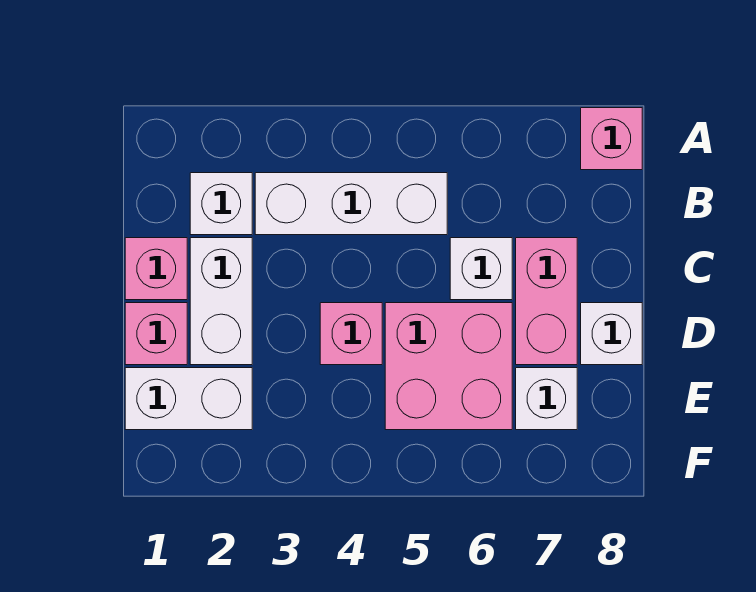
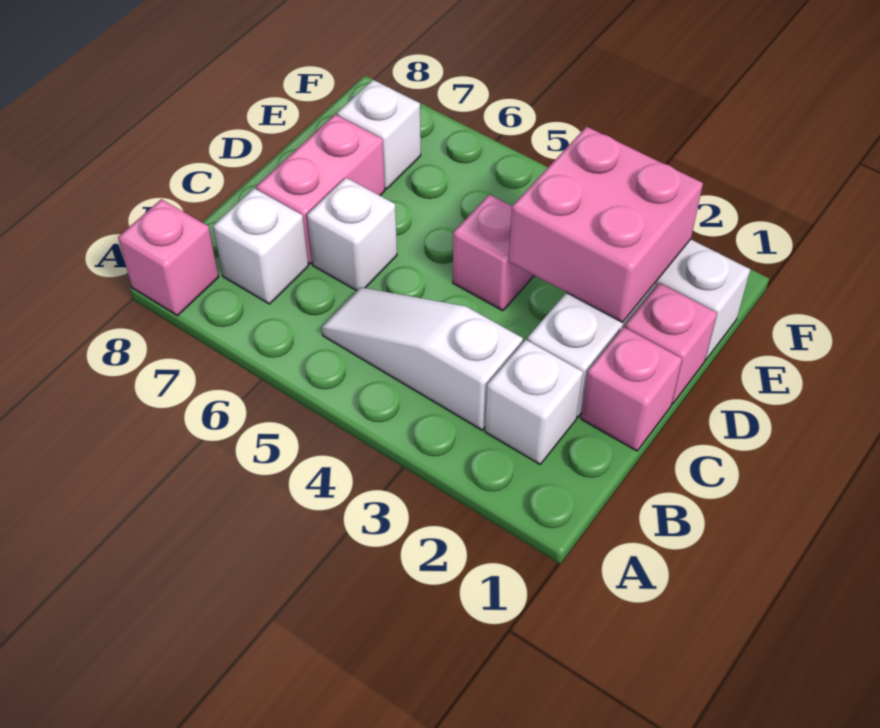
white 1x3 brick [255,173,447,235] -> white 1x3 slope [322,287,523,430]
pink 2x2 brick [385,303,512,430] -> pink 2x2 brick moved to [509,127,703,322]
white 1x1 brick [581,303,642,365] -> white 1x1 brick moved to [213,188,308,304]

